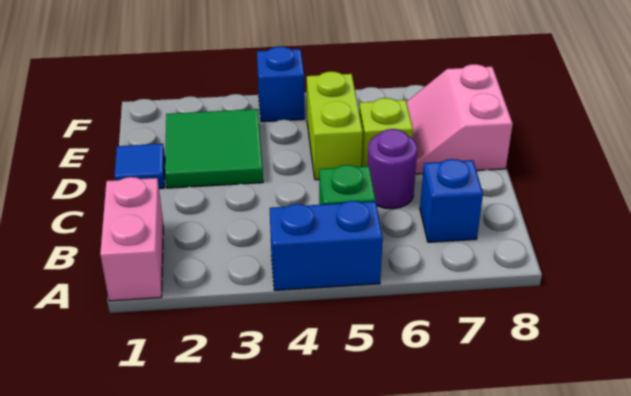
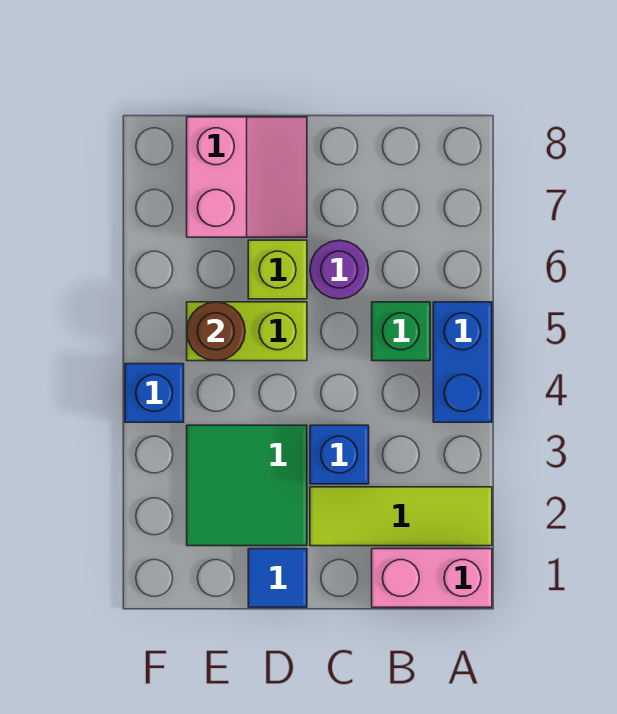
none -> lime 1x3 tile [310,487,492,546]
blue 1x1 brick [420,159,483,242] -> blue 1x1 brick moved to [310,425,369,484]
pink 2x2 slope [407,64,513,174] -> pink 2x2 slope turned to [187,117,307,237]
none -> brown 1x1 round brick [187,302,245,361]

